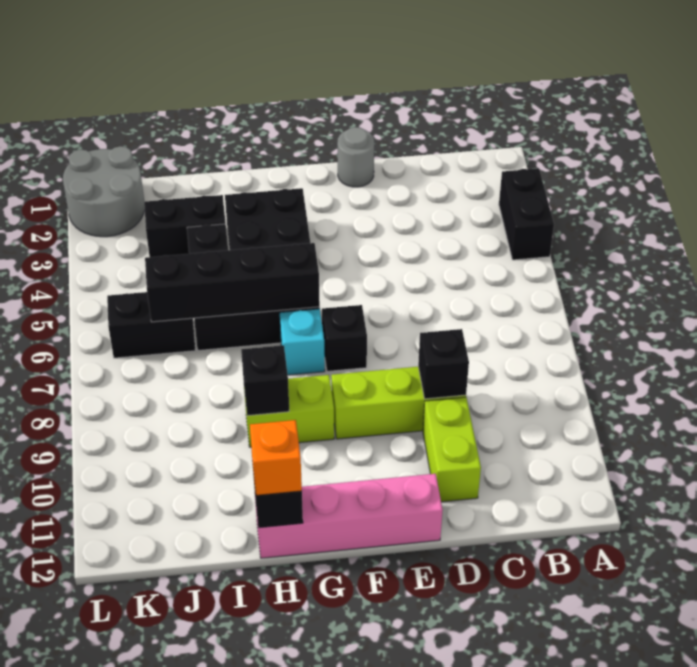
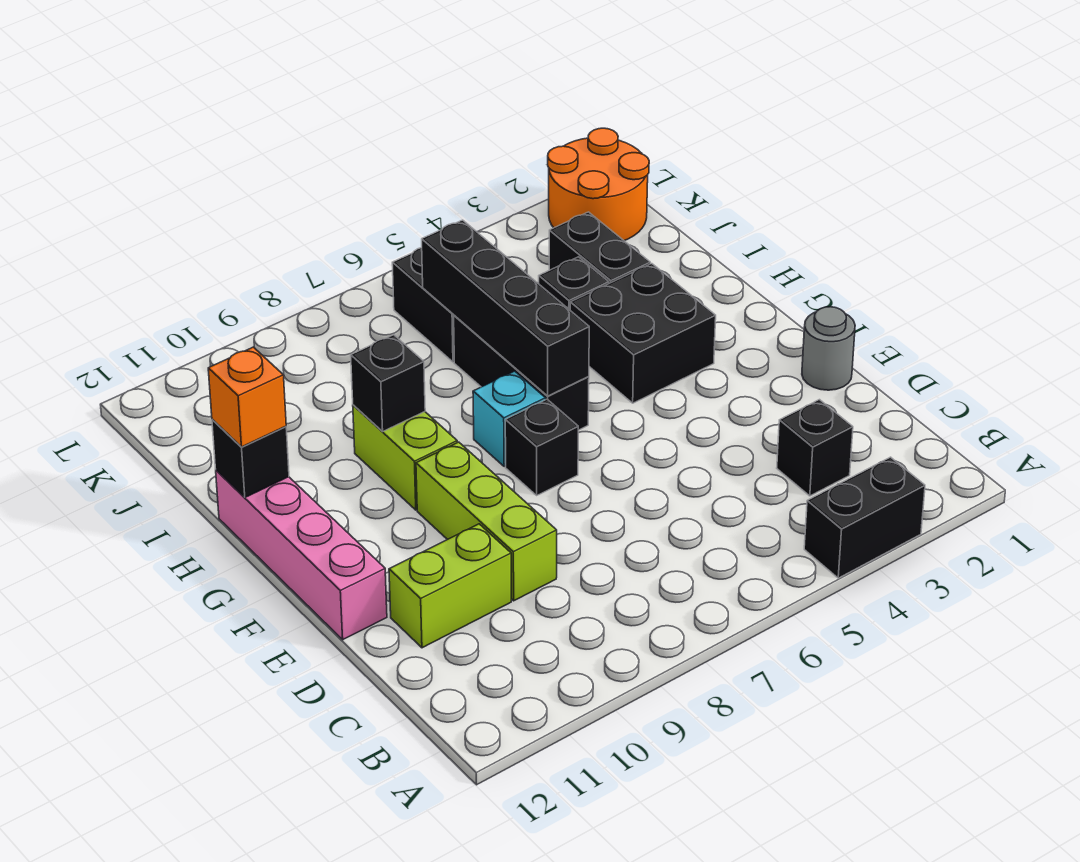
black 1x1 brick [418,329,469,399] -> black 1x1 brick moved to [777,400,853,496]
grey 2x2 round brick [63,146,145,237] -> orange 2x2 round brick [548,128,649,241]

